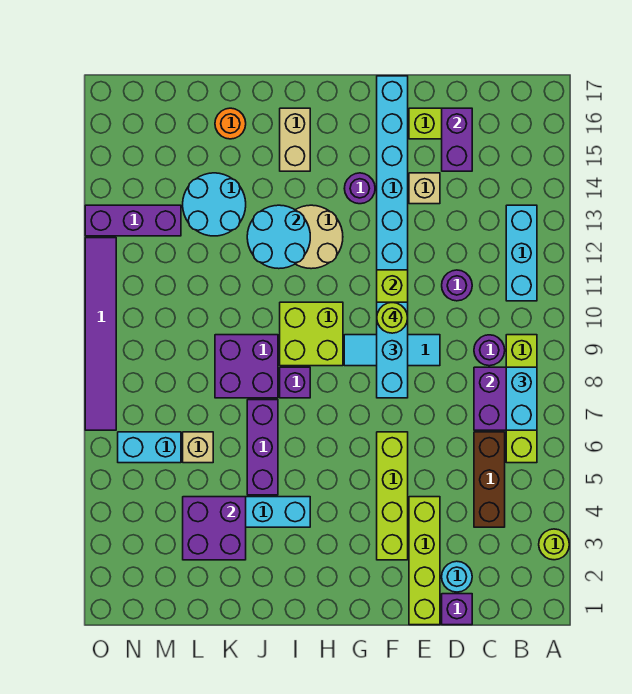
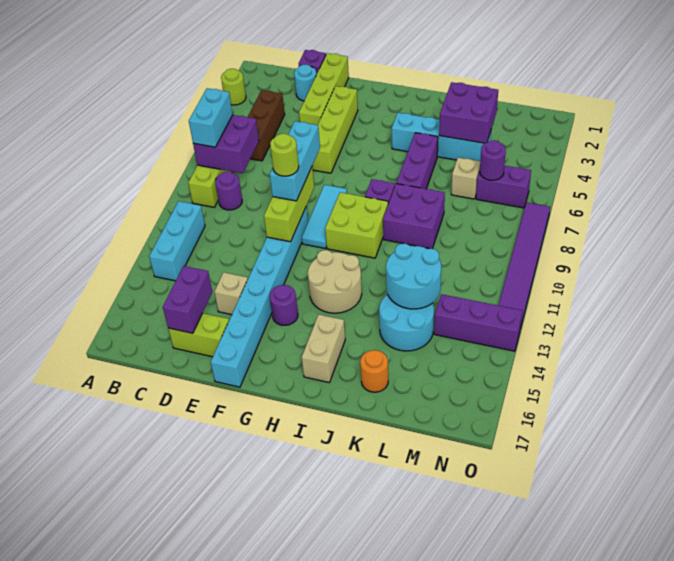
purple 1x1 round brick [442,270,472,301] -> purple 1x1 round brick moved to [480,140,506,180]
cyan 1x3 tile [344,335,440,366] -> cyan 1x3 tile turned to [302,185,347,249]
cyan 2x2 round brick [247,205,310,269] -> cyan 2x2 round brick moved to [386,244,441,309]
cyan 1x2 brick [118,432,181,463] -> purple 1x2 brick [476,166,531,208]

